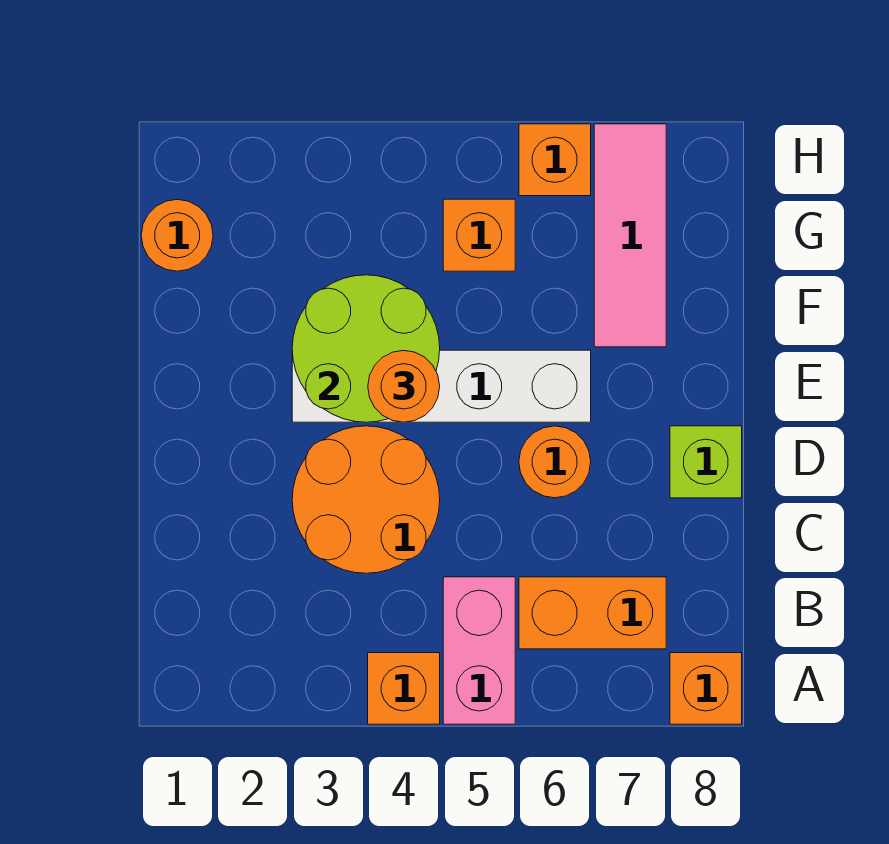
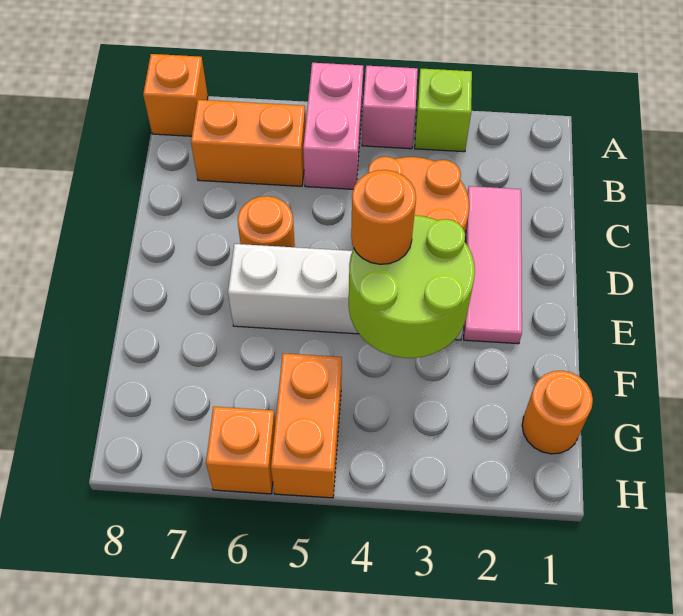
orange 1x1 brick [368,653,440,724] -> pink 1x1 brick [362,66,418,149]
lime 1x1 brick [670,426,742,498] -> lime 1x1 brick moved to [415,69,472,152]
pink 1x3 tile [594,124,666,347] -> pink 1x3 tile moved to [464,186,522,344]
orange 1x1 brick [443,199,515,271] -> orange 1x2 brick [271,353,342,498]

